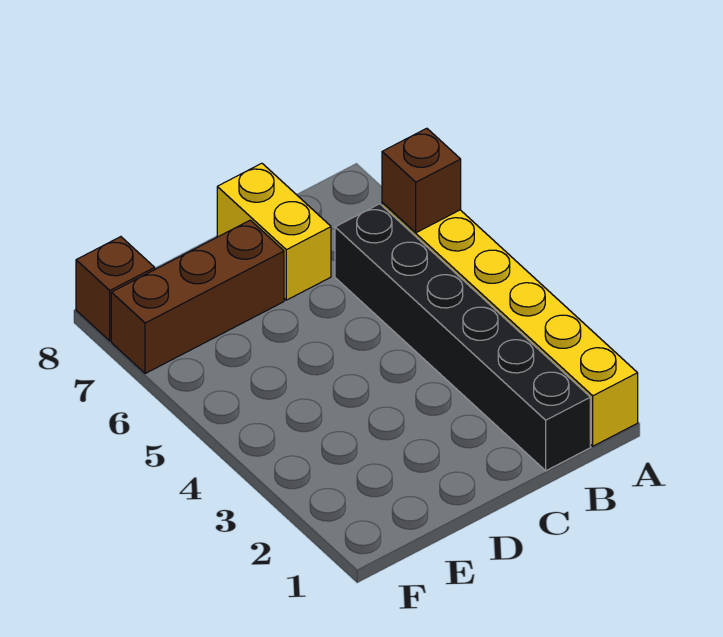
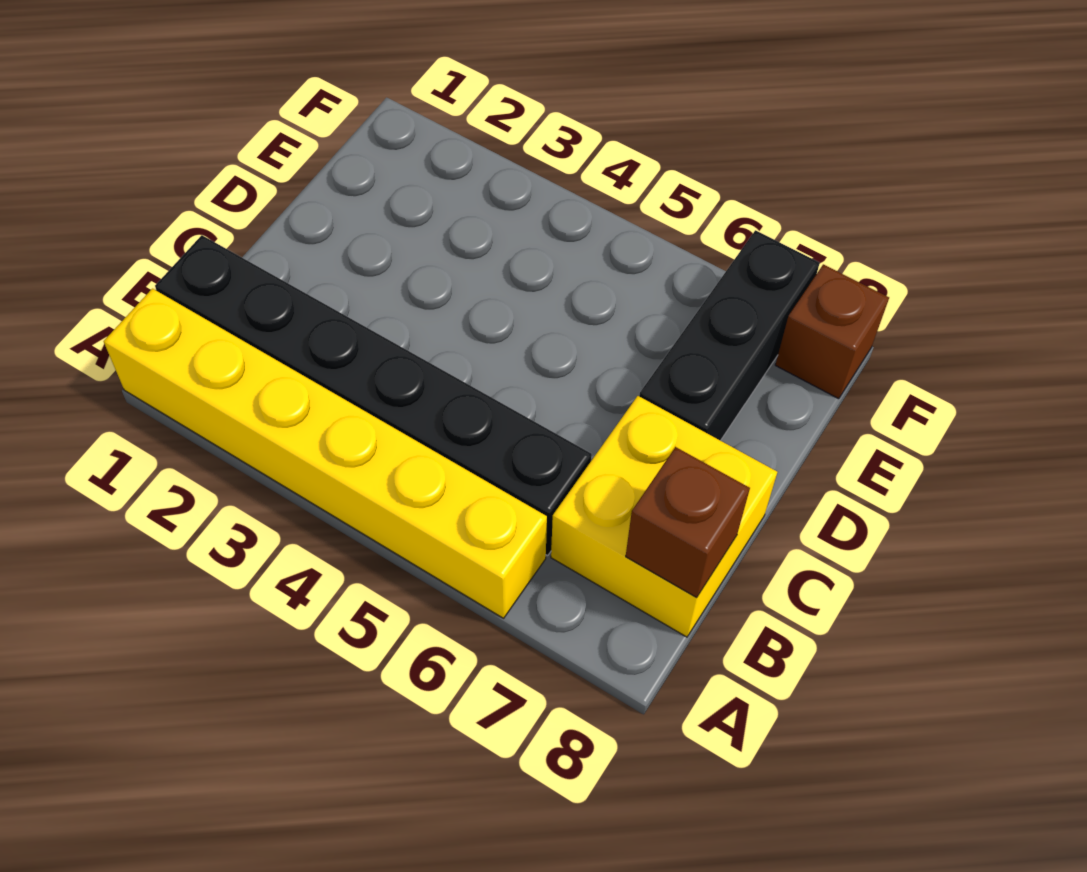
brown 1x1 brick [382,128,461,233] -> brown 1x1 brick moved to [626,447,750,598]
yellow 1x2 brick [217,163,331,300] -> yellow 2x2 brick [551,396,777,637]
brown 1x3 brick [111,220,284,374] -> black 1x3 brick [639,230,820,441]

